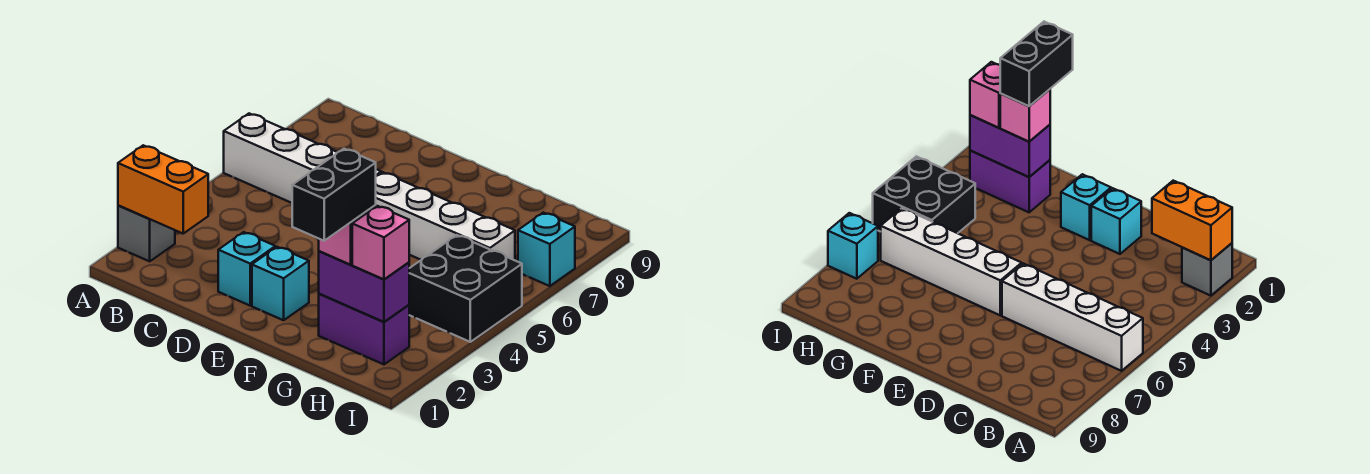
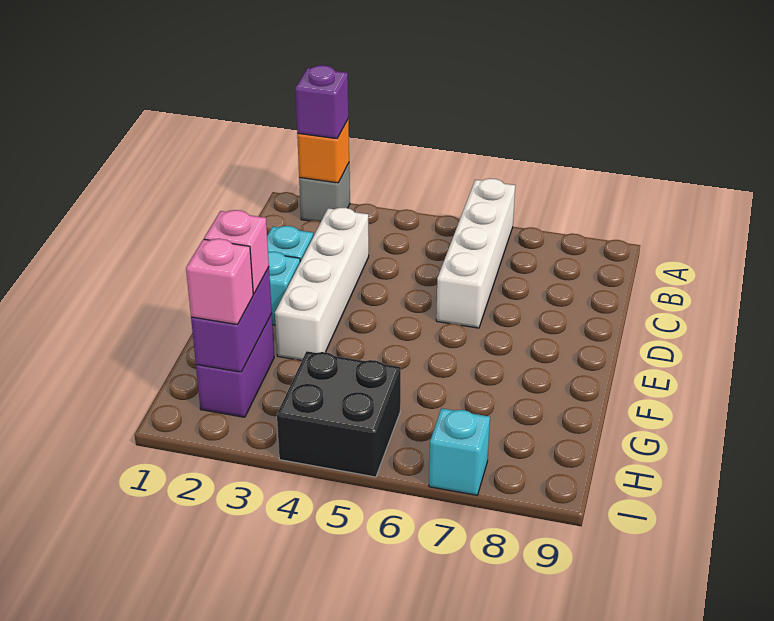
orange 1x2 brick [118,145,208,233] -> orange 1x1 brick [297,119,349,183]
none -> purple 1x1 brick [295,65,349,139]
white 1x4 brick [376,172,515,260] -> white 1x4 brick moved to [275,208,369,360]
black 1x2 brick [292,149,376,241] -> none

